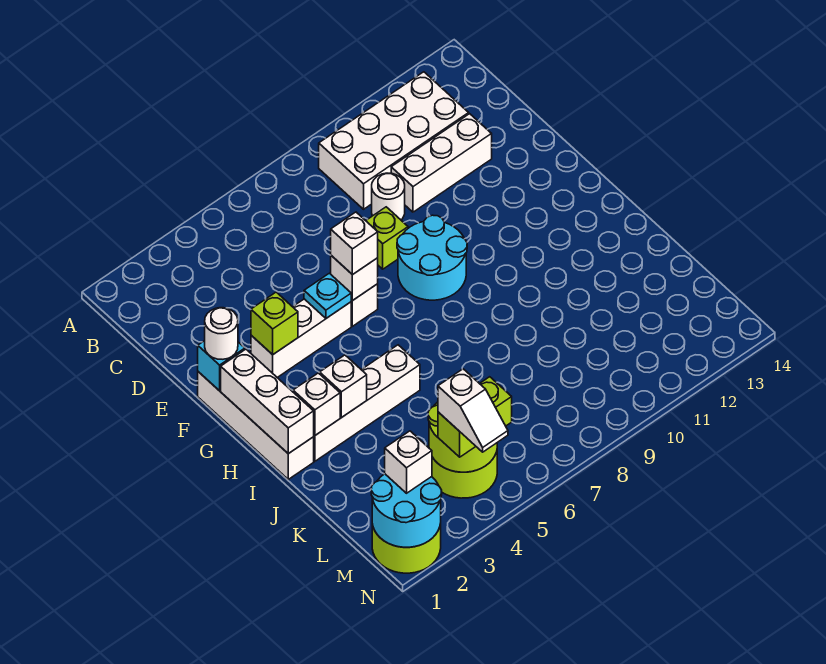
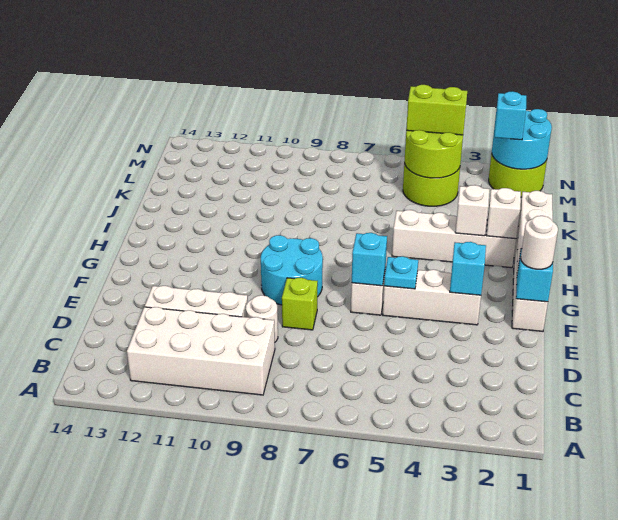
lime 1x1 brick [251,292,298,355] -> cyan 1x1 brick [450,242,486,295]
white 1x1 brick [331,256,378,301] -> cyan 1x1 brick [352,233,387,286]
white 1x1 brick [331,212,378,275] -> none
white 1x1 brick [385,431,432,493] -> cyan 1x1 brick [494,91,526,140]
white 1x2 slope [438,369,508,452] -> none

